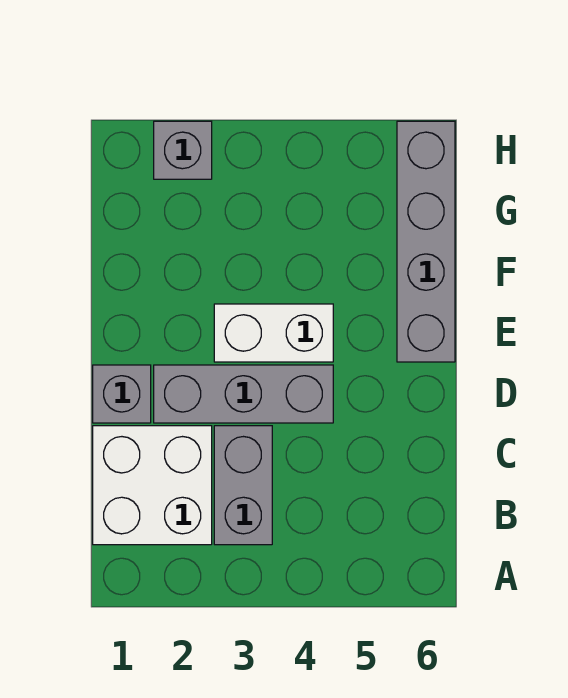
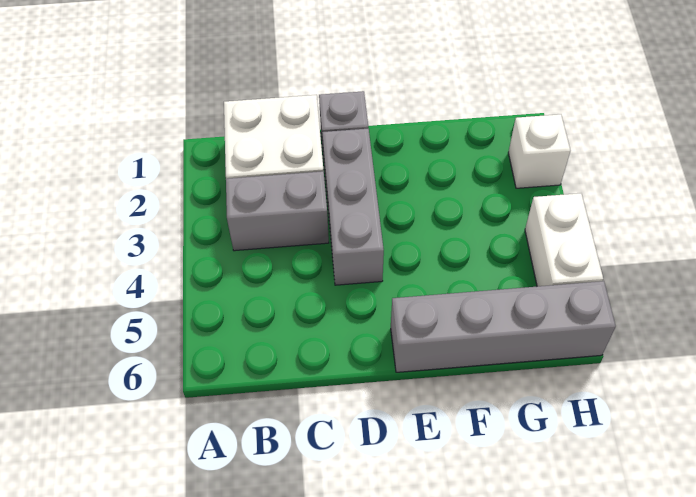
white 1x2 brick [214,304,333,362] -> white 1x2 brick moved to [525,193,603,286]
grey 1x1 brick [154,121,212,179] -> white 1x1 brick [508,114,570,188]

